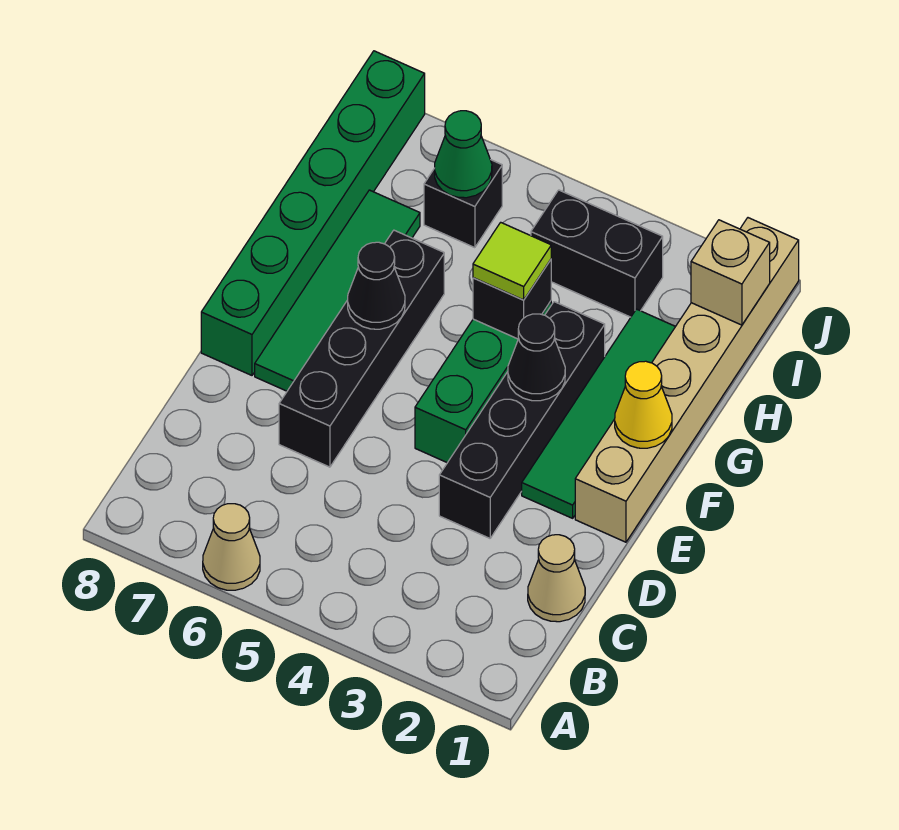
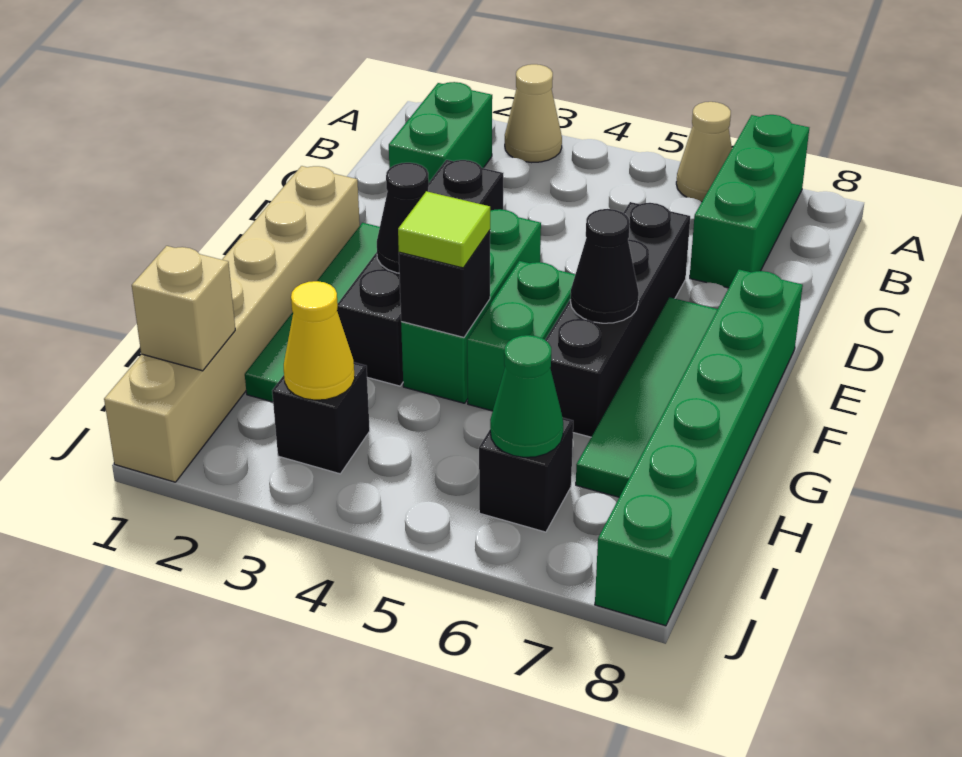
none -> green 1x3 brick [690,115,809,288]
none -> green 1x2 brick [389,82,492,182]
tan 1x1 cone [528,535,585,622] -> tan 1x1 cone moved to [505,64,562,163]
yellow 1x1 cone [615,361,672,448] -> yellow 1x1 cone moved to [284,281,355,400]
none -> green 1x2 brick [467,261,575,411]
black 1x2 brick [531,190,663,317] -> black 1x1 brick [272,362,370,474]

